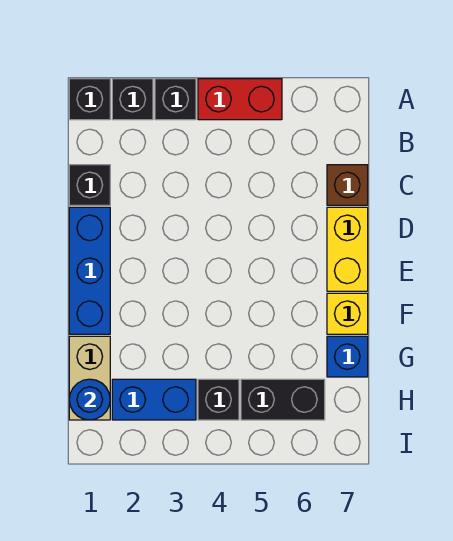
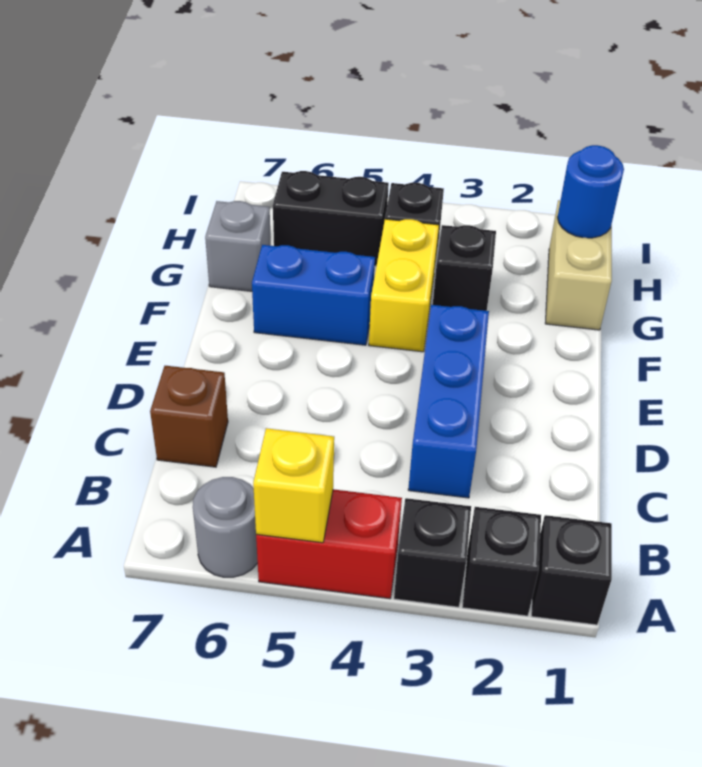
none -> grey 1x1 round brick [193,477,258,577]
black 1x1 brick [69,165,110,205] -> black 1x1 brick moved to [433,225,496,311]
blue 1x3 brick [69,207,110,334] -> blue 1x3 brick moved to [408,305,489,498]
yellow 1x2 brick [327,207,368,291] -> yellow 1x2 brick moved to [369,219,439,352]
yellow 1x1 brick [327,293,368,334] -> yellow 1x1 brick moved to [253,428,334,543]
blue 1x1 brick [327,336,368,377] -> grey 1x1 brick [205,201,271,291]
blue 1x2 brick [112,379,196,420] -> blue 1x2 brick moved to [252,245,375,345]

